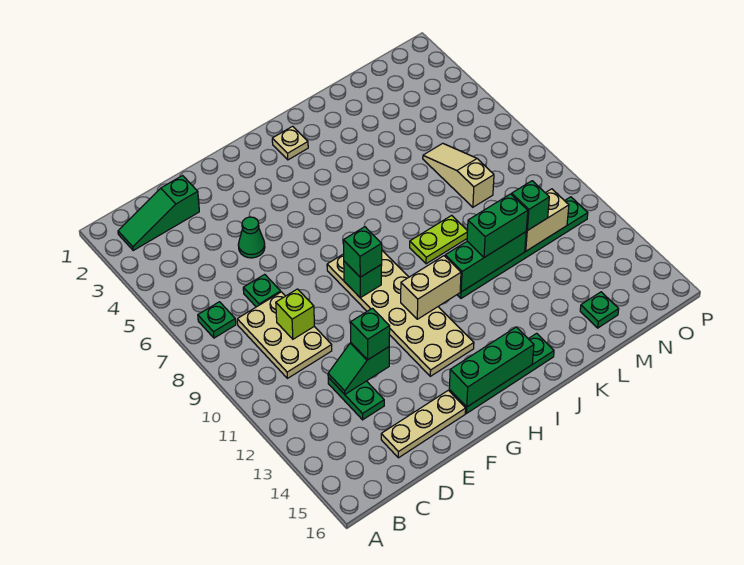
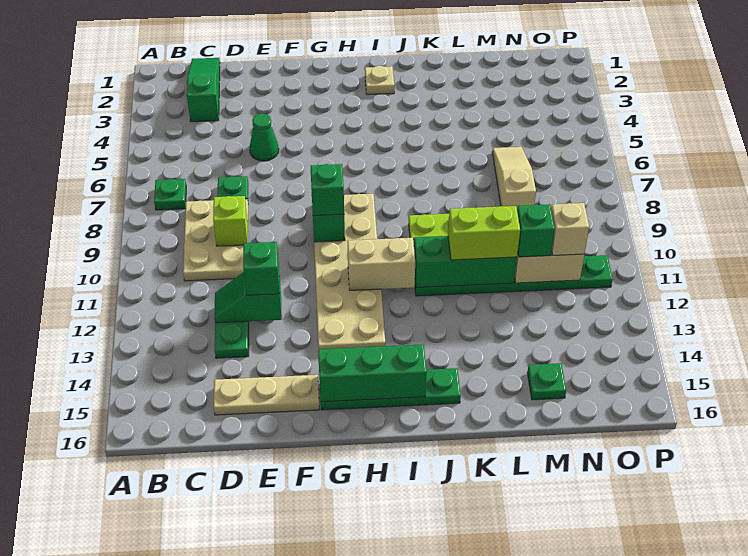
green 1x3 slope [118,176,199,250] -> green 1x3 slope turned to [187,58,220,122]
green 1x2 brick [467,194,528,257] -> lime 1x2 brick [448,206,520,260]
none -> tan 1x1 brick [551,203,589,255]

